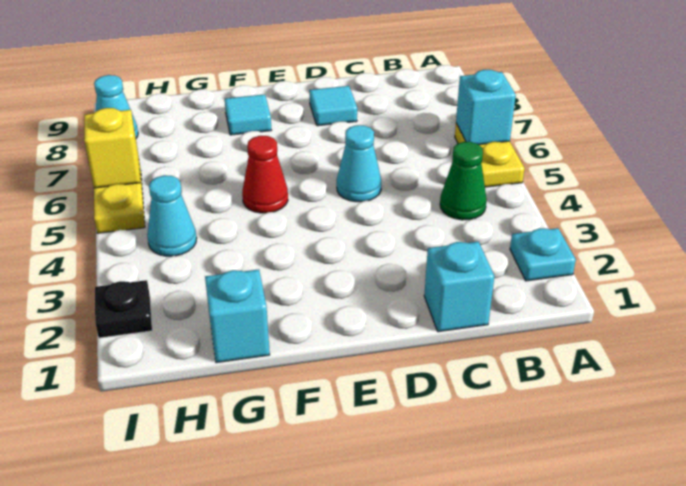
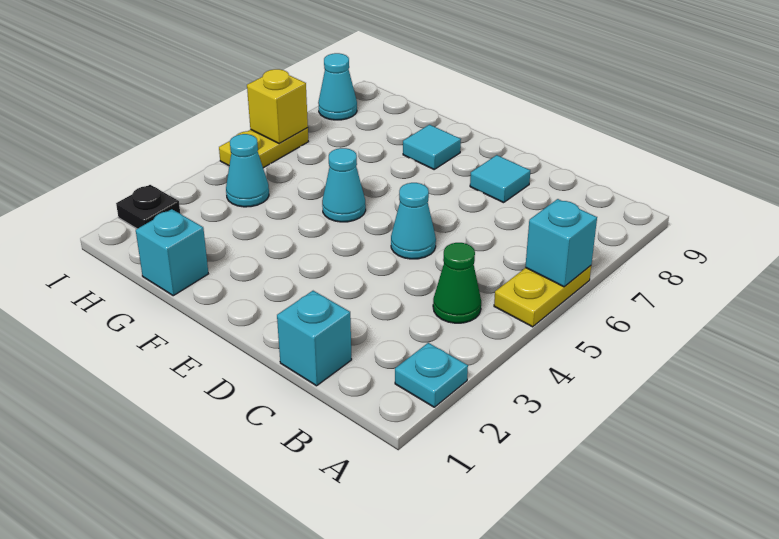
red 1x1 cone [242,136,288,213] -> cyan 1x1 cone [322,148,366,222]

